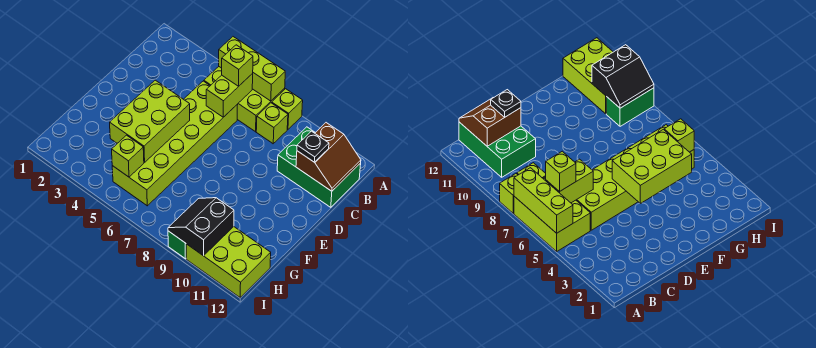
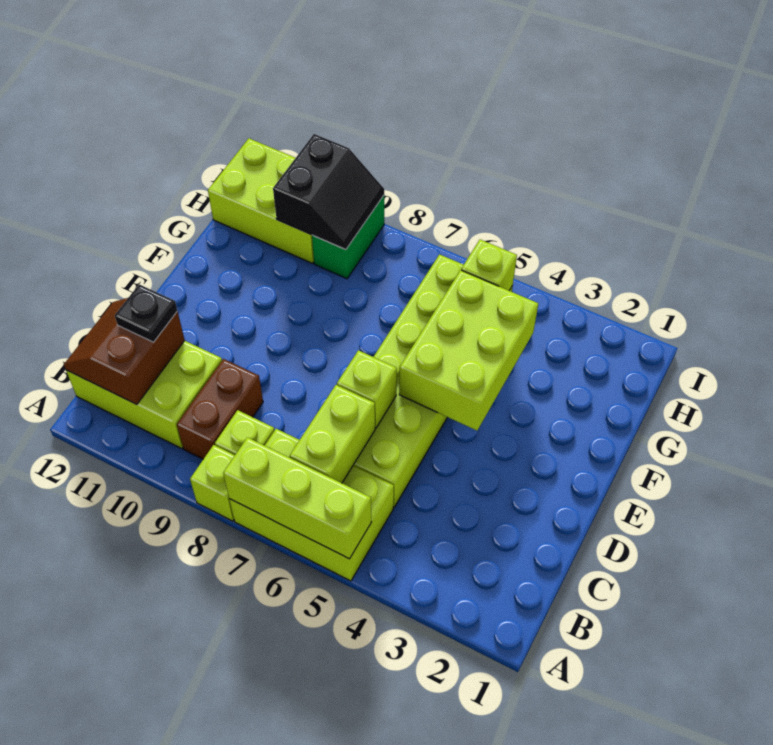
lime 1x1 brick [222,45,253,86] -> lime 1x1 brick moved to [337,350,397,428]
none -> brown 1x2 brick [177,359,263,459]
green 2x3 brick [277,127,361,207] -> lime 2x3 brick [66,341,222,449]

